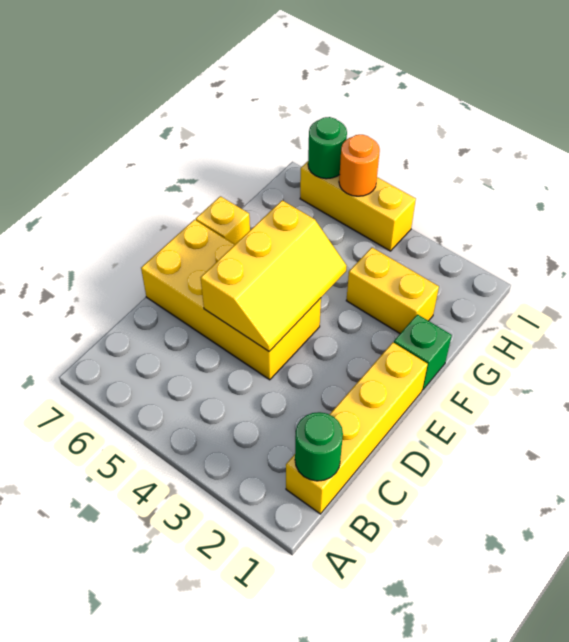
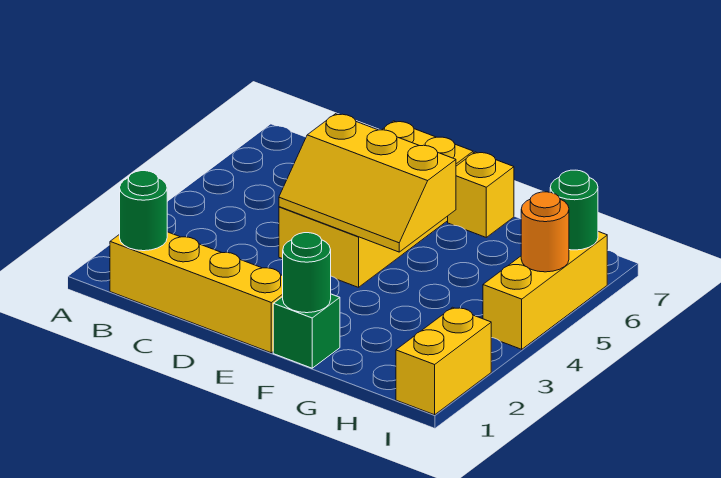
none -> green 1x1 round brick [283,233,331,313]
yellow 1x2 brick [346,248,439,333] -> yellow 1x2 brick moved to [396,307,491,415]

